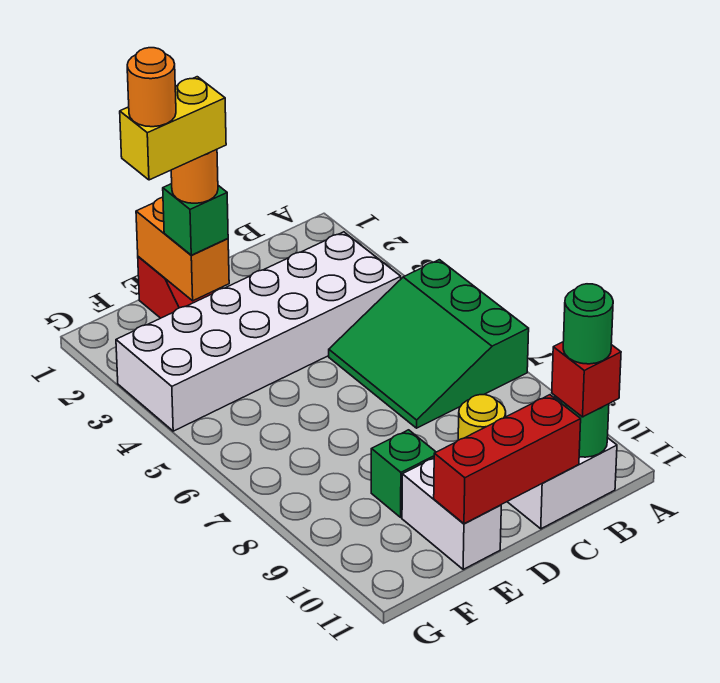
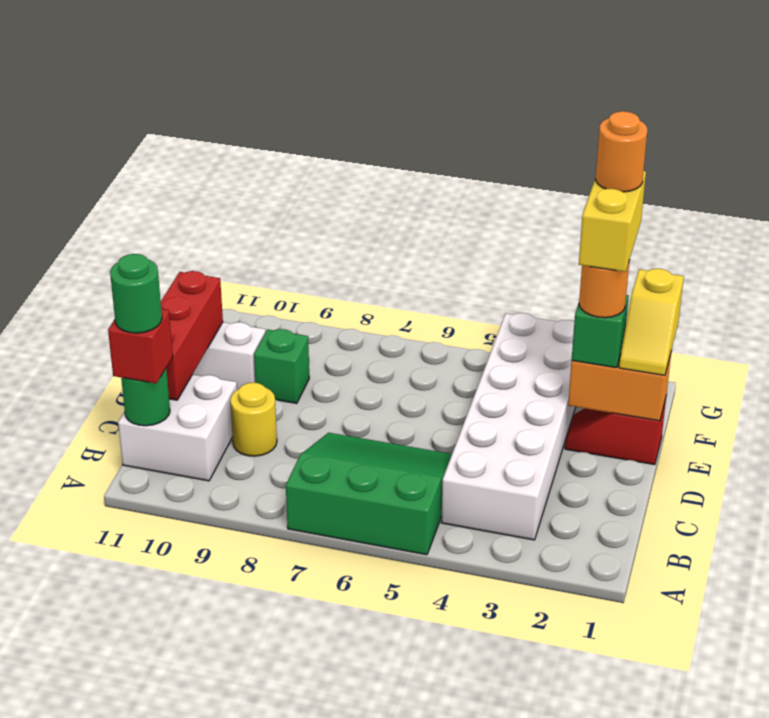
none -> yellow 1x2 slope [619,269,684,375]

